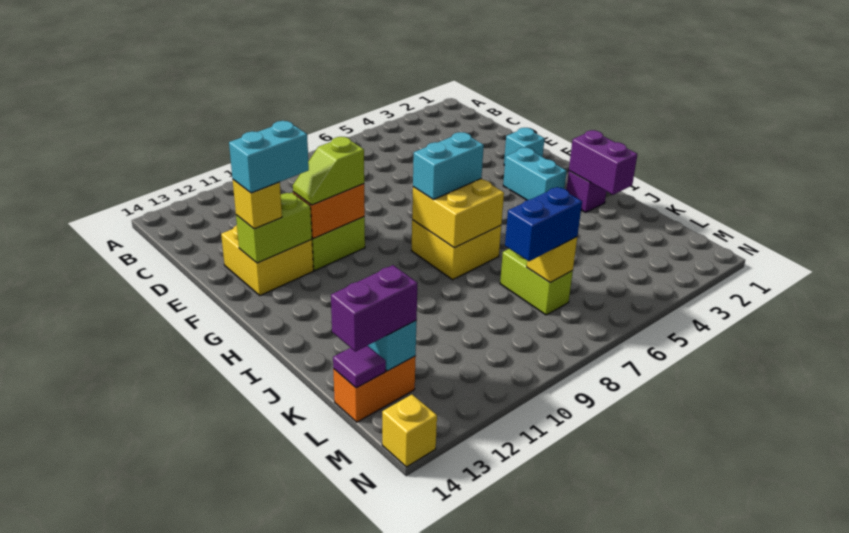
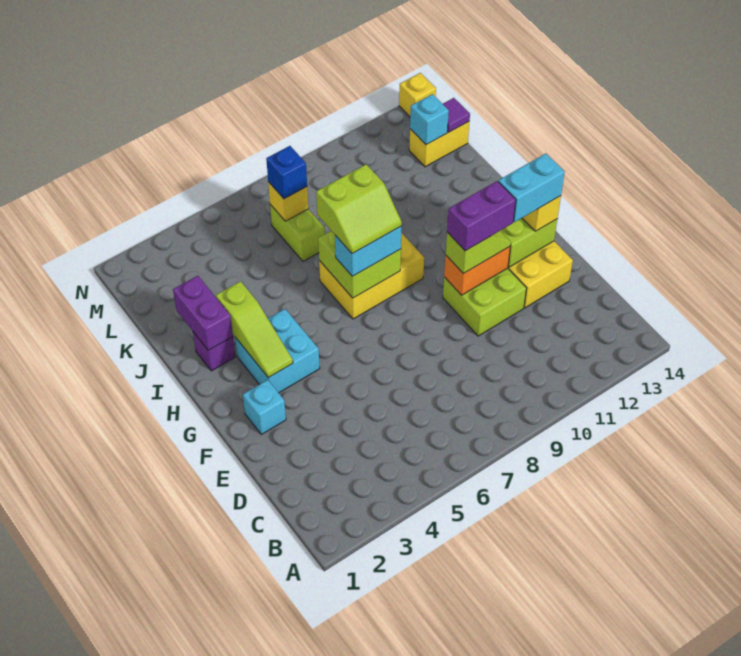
cyan 1x2 brick [503,148,567,200] -> cyan 2x2 brick [235,309,320,393]
none -> lime 1x3 slope [216,281,293,378]
yellow 2x2 brick [411,220,501,280] -> yellow 2x3 brick [319,233,424,319]
yellow 2x2 brick [412,179,504,248] -> lime 2x2 brick [318,231,401,298]
none -> lime 2x2 slope [316,164,402,254]
blue 1x2 brick [505,187,582,261] -> blue 1x1 brick [266,146,307,199]
orange 1x2 brick [333,356,416,422] -> yellow 1x2 brick [409,122,469,167]
purple 1x2 brick [331,265,417,352] -> purple 1x2 brick moved to [447,181,516,251]

